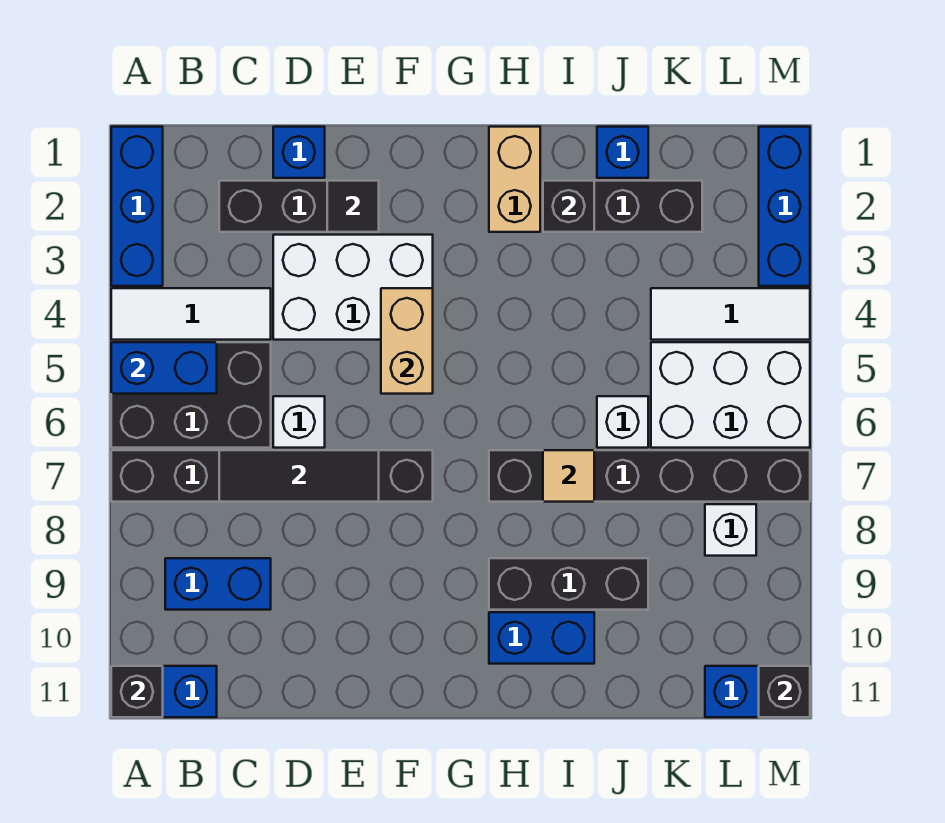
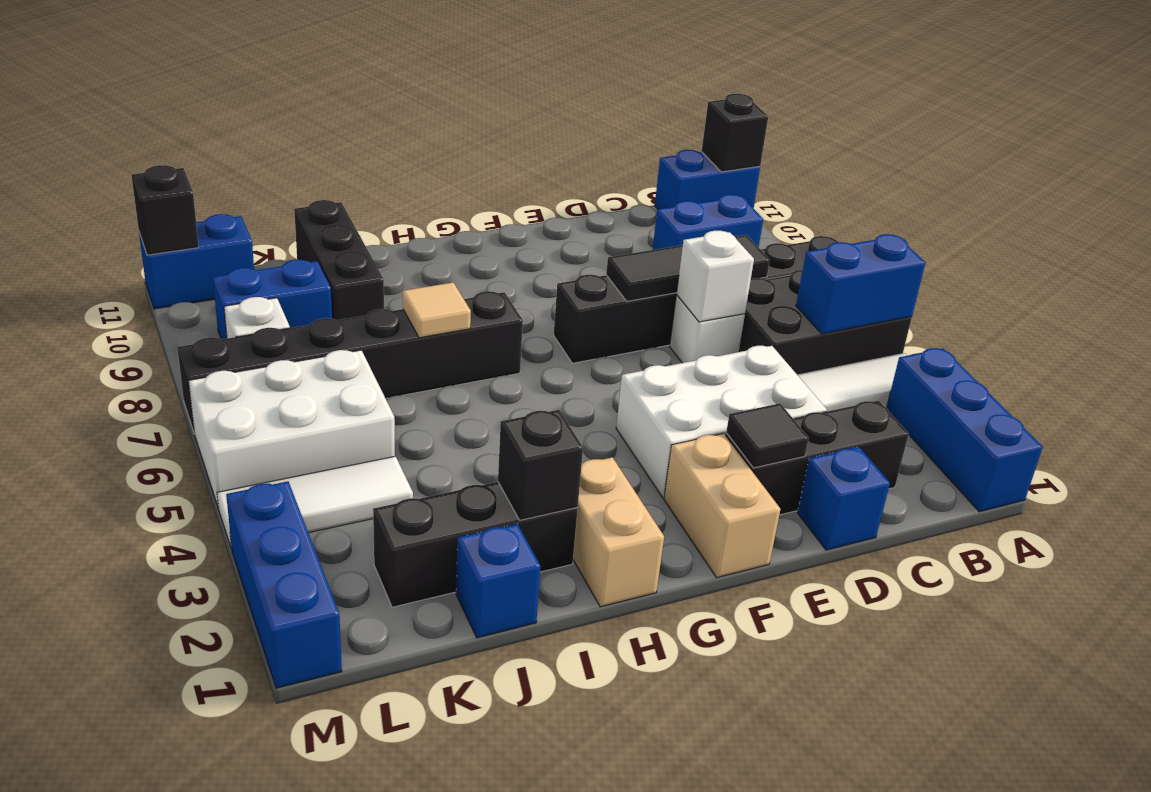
tan 1x2 brick [381,288,433,394] -> tan 1x2 brick moved to [664,434,781,577]
black 1x3 brick [489,558,648,610] -> black 1x3 brick turned to [294,200,384,320]
blue 1x2 brick [489,612,594,664] -> blue 1x2 brick moved to [213,260,332,339]
white 1x1 brick [597,396,648,448] -> white 1x1 brick moved to [677,231,754,322]

